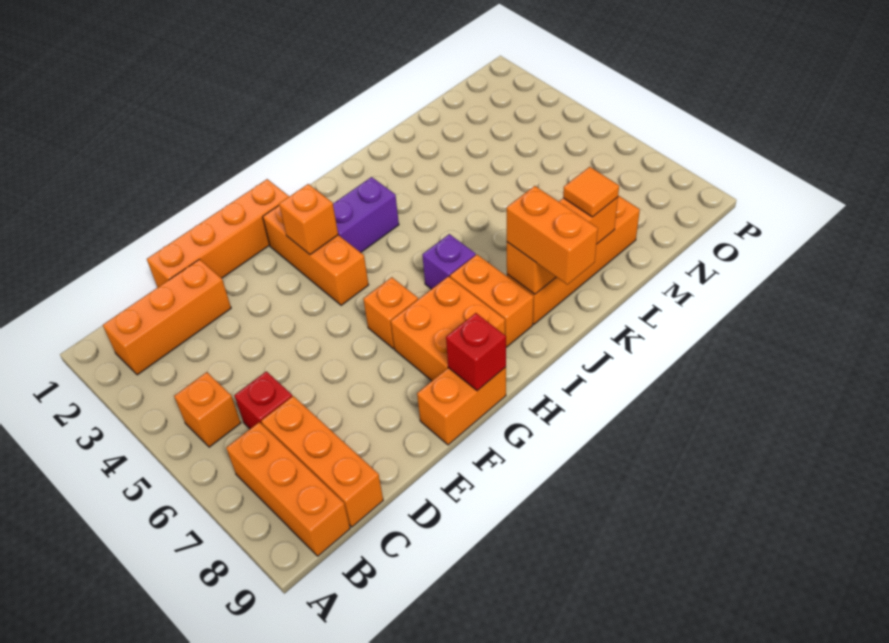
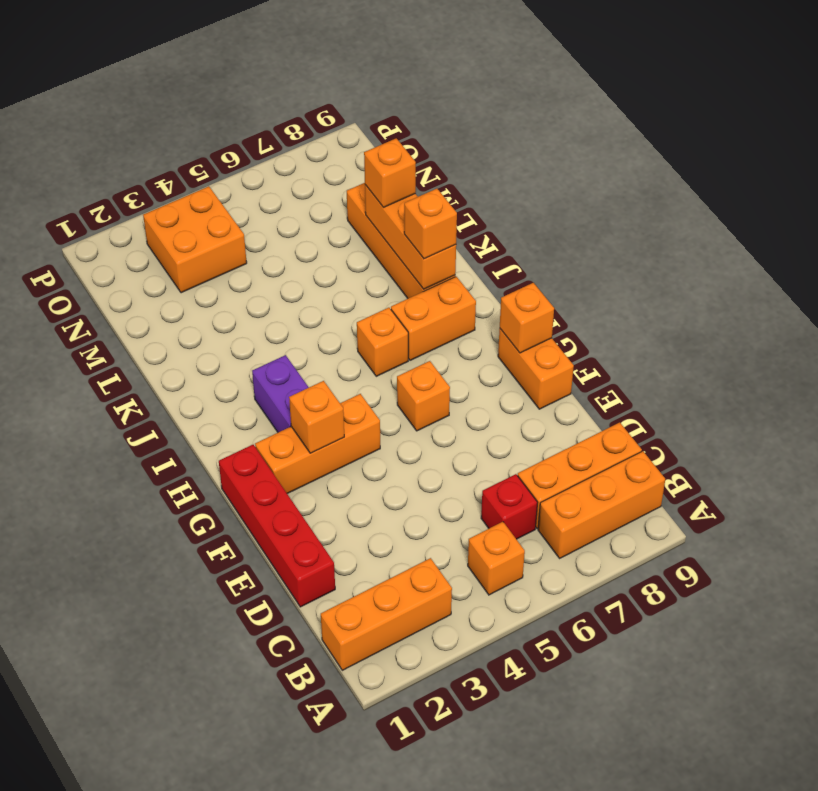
orange 1x3 brick [103,259,231,375] -> orange 1x3 brick turned to [321,558,452,670]
orange 1x4 brick [147,179,289,288] -> red 1x4 brick [219,445,335,607]
orange 2x2 brick [391,276,505,381] -> orange 2x2 brick moved to [143,186,247,293]
red 1x1 brick [446,313,506,391] -> orange 1x1 brick [500,283,554,353]
purple 1x1 brick [422,234,476,289] -> orange 1x1 brick [357,308,408,376]
orange 1x2 brick [507,186,598,285] -> orange 1x1 brick [404,189,457,259]
orange 1x1 tile [563,167,619,217] -> orange 1x1 brick [364,138,416,207]

